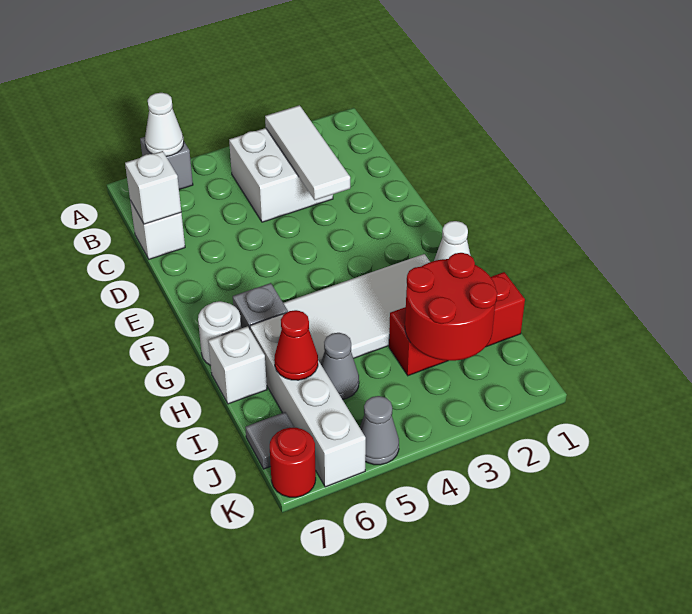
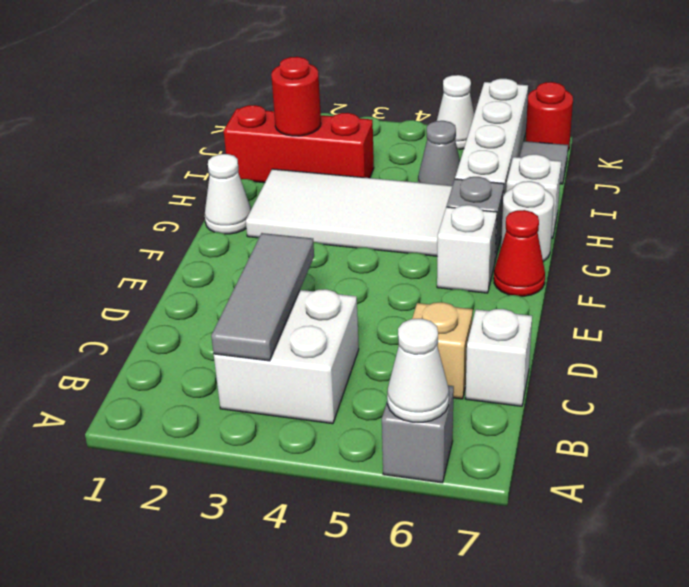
white 1x3 tile [265,105,350,200] -> grey 1x3 tile [211,233,314,361]
none -> tan 1x1 brick [412,302,473,399]
white 1x1 brick [125,151,181,224] -> white 1x1 brick moved to [437,205,497,293]
red 2x2 round brick [405,253,497,361] -> red 1x1 round brick [271,57,321,136]
red 1x1 cone [274,310,318,380] -> red 1x1 cone moved to [494,210,545,296]
grey 1x1 cone [360,396,399,465] -> white 1x1 cone [437,75,474,149]

